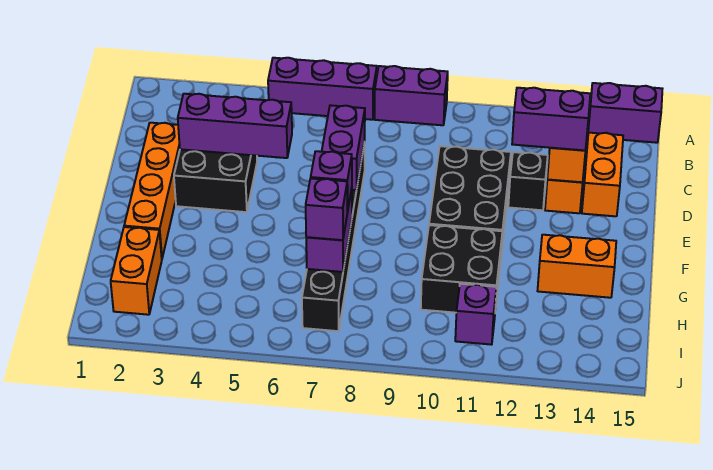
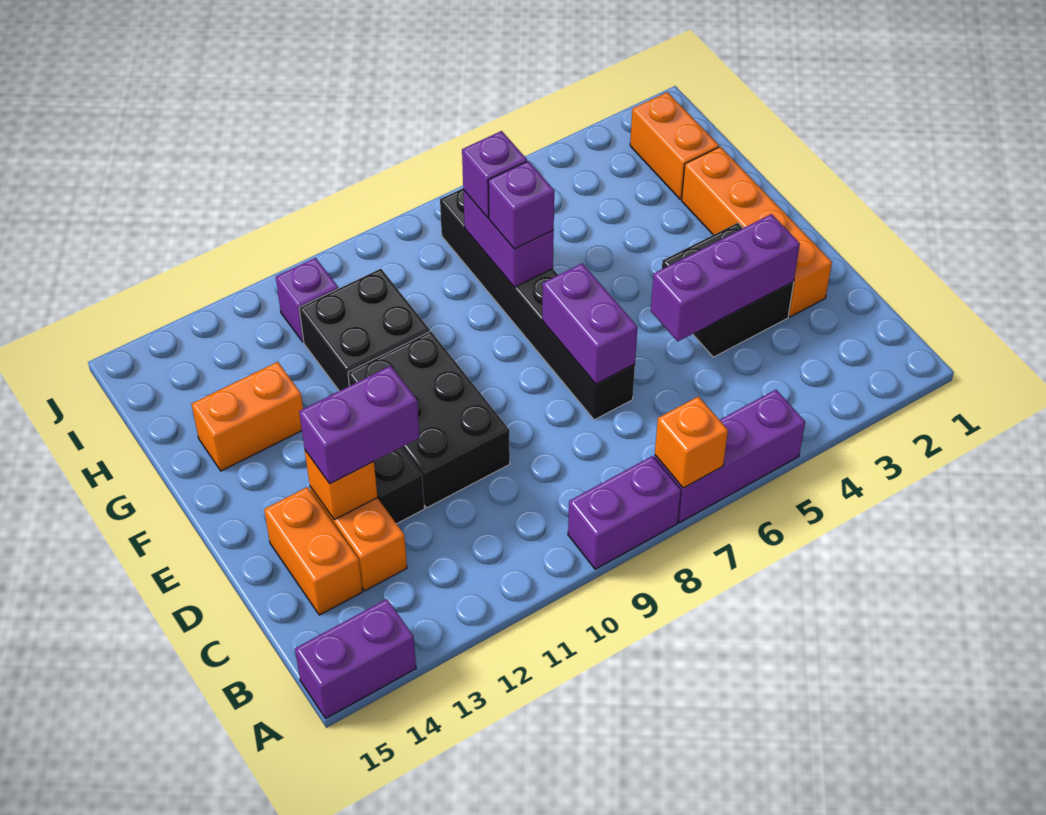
none -> orange 1x1 brick [655,397,728,488]

